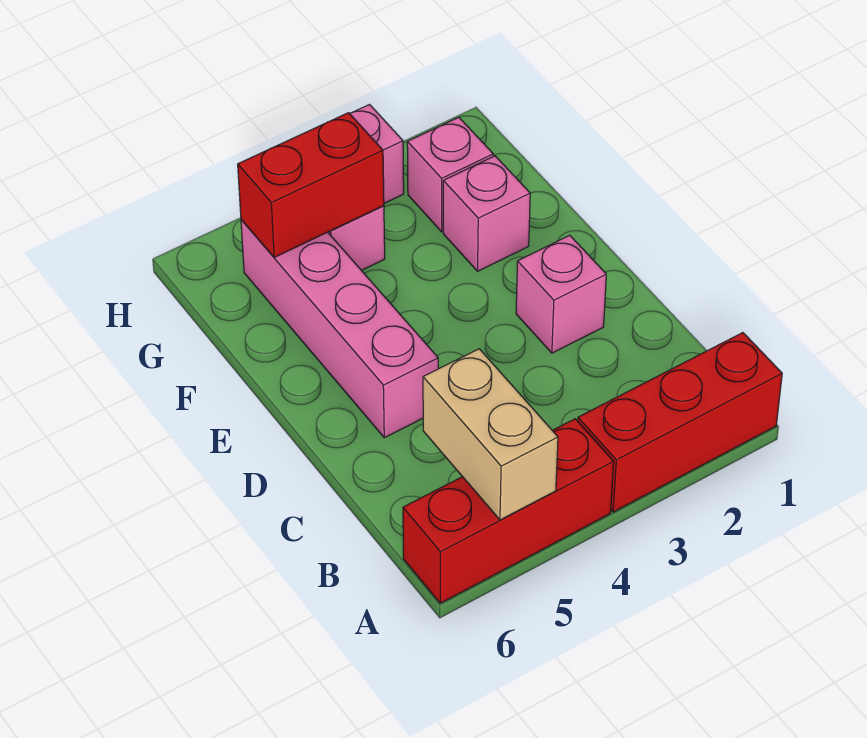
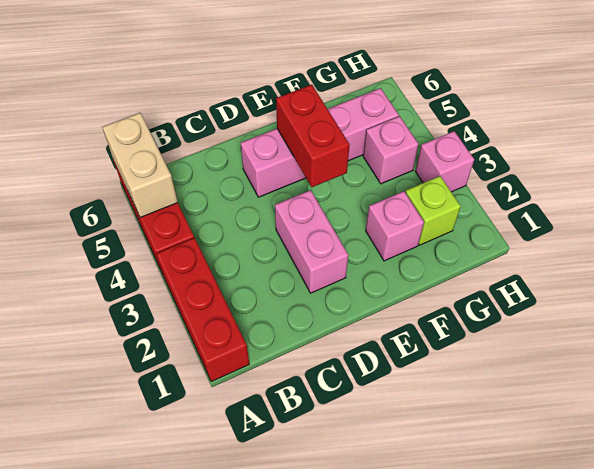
tan 1x2 brick [423,349,558,520] -> tan 1x2 brick turned to [102,113,178,218]
pink 1x1 brick [516,235,606,353] -> pink 1x2 brick [275,190,348,293]
pink 1x1 brick [407,117,493,232] -> lime 1x1 brick [405,176,461,245]
red 1x2 brick [238,113,384,258] -> red 1x2 brick moved to [276,85,350,187]

